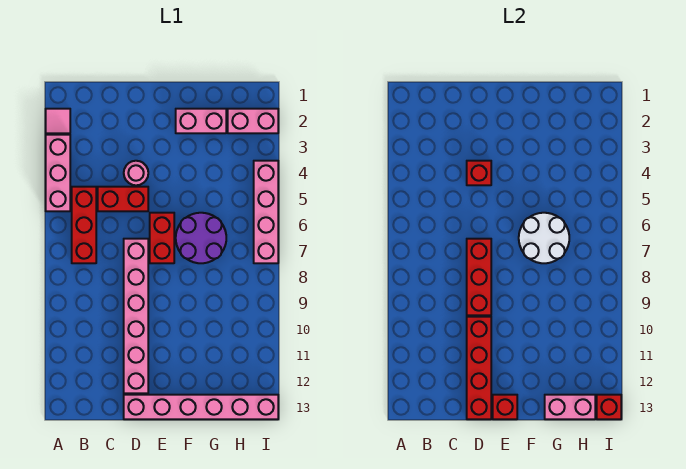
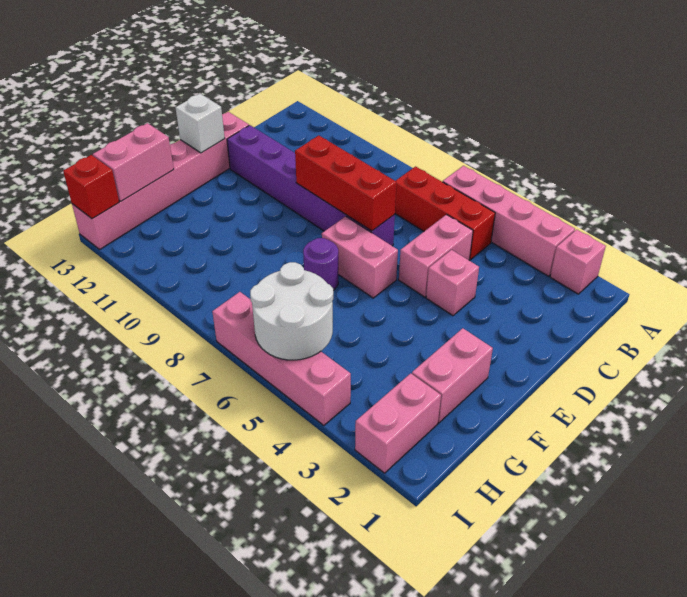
pink 1x1 tile [46,109,70,133] -> pink 1x1 brick [550,230,606,294]
pink 1x3 brick [46,135,70,211] -> pink 1x4 brick [443,166,575,276]
red 1x2 brick [98,187,148,211] -> pink 1x2 brick [399,215,473,297]
pink 1x1 round brick [124,161,148,185] -> pink 1x1 brick [426,250,479,316]
red 1x1 brick [467,161,491,185] -> none
pink 1x6 brick [124,239,148,393] -> purple 1x6 brick [227,125,395,246]
red 1x4 brick [467,317,491,419] -> none
red 1x2 brick [150,213,174,263] -> pink 1x2 brick [322,216,398,298]
red 1x1 brick [493,395,517,419] -> white 1x1 brick [175,94,225,153]
purple 2x2 round brick [176,213,226,263] -> purple 1x1 round brick [303,238,338,290]
white 2x2 round brick [519,213,569,263] -> white 2x2 round brick moved to [250,262,333,360]

